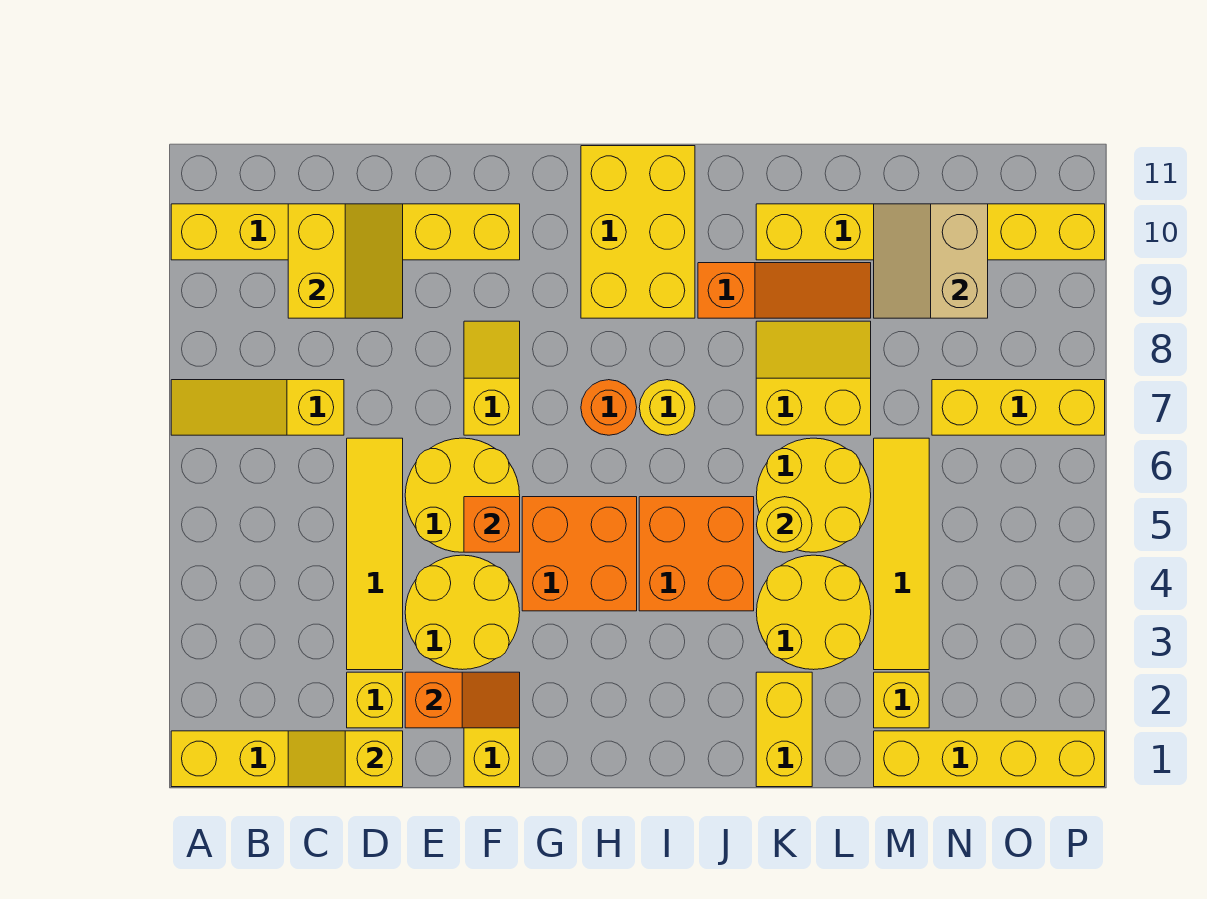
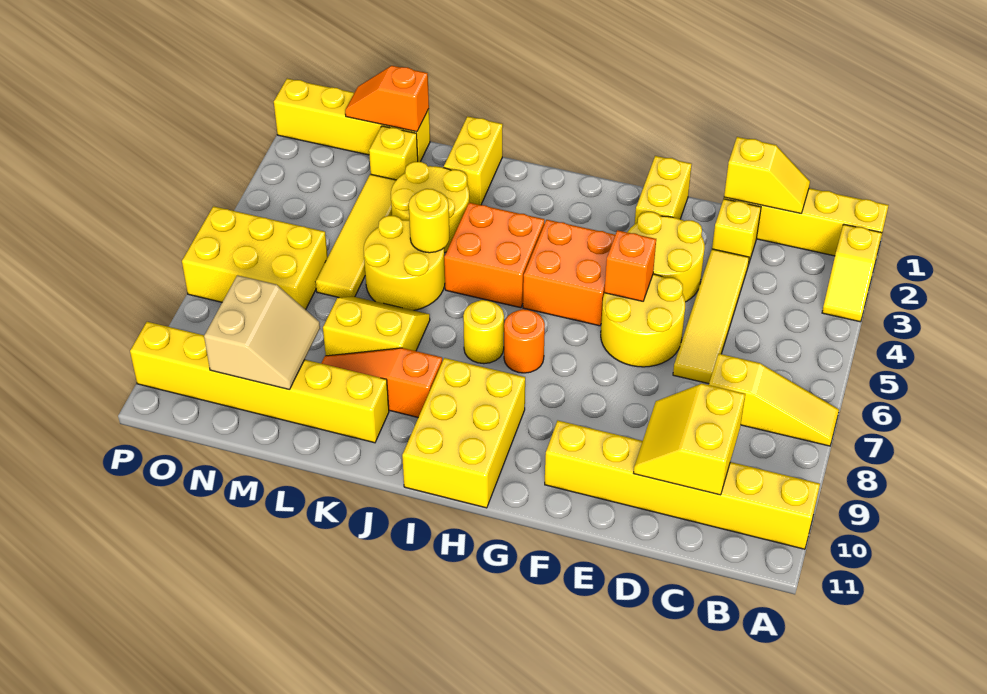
orange 1x2 slope [405,672,520,728] -> orange 1x2 slope moved to [345,66,429,132]
yellow 1x2 slope [464,321,520,435] -> yellow 1x2 slope moved to [822,224,882,322]
yellow 2x2 slope [756,321,871,435] -> yellow 2x2 slope turned to [323,297,430,356]
yellow 1x3 brick [932,380,1105,435] -> yellow 2x3 brick [182,206,328,310]

